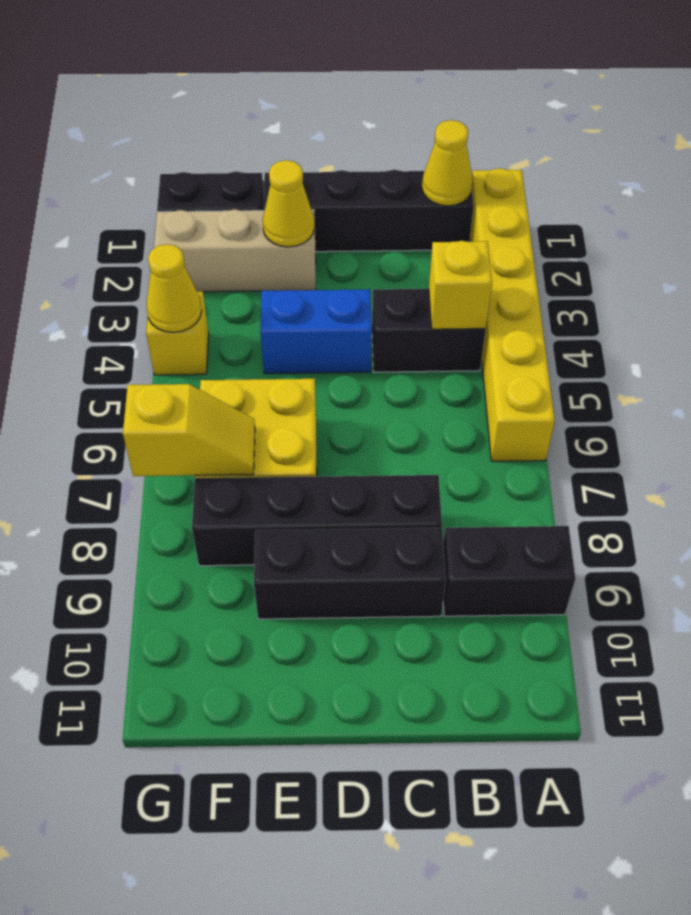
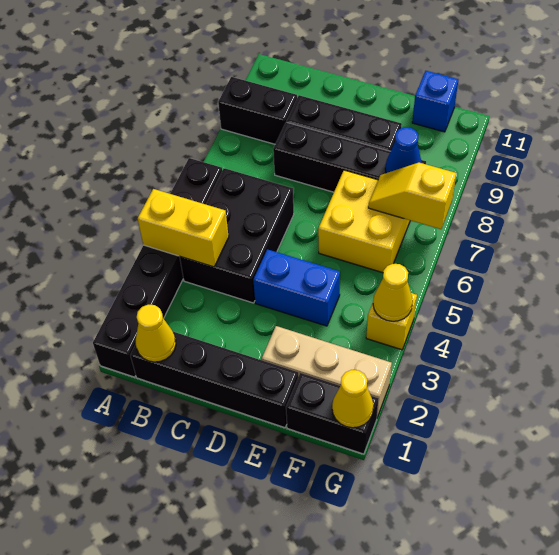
yellow 1x6 brick [470,168,555,461] -> black 1x6 brick [93,158,222,377]
black 1x2 brick [372,289,486,372] -> black 2x3 brick [180,168,294,303]
yellow 1x1 brick [429,241,492,329] -> yellow 1x2 brick [138,189,229,267]
yellow 1x1 cone [263,160,314,247] -> yellow 1x1 cone moved to [332,370,373,428]
none -> blue 1x1 cone [385,127,422,173]
none -> blue 1x1 brick [412,71,459,132]

